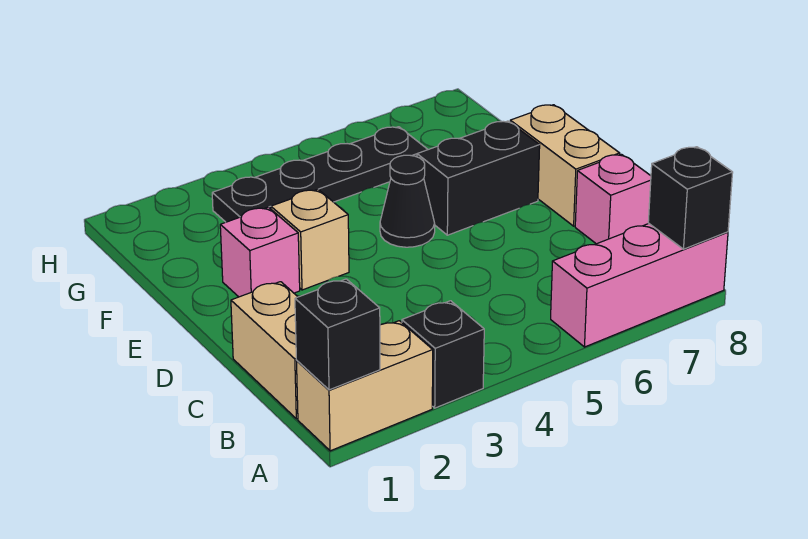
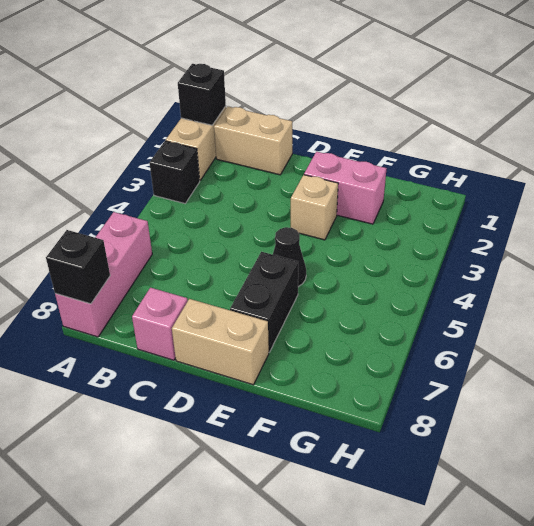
pink 1x1 brick [220,207,300,297] -> pink 1x2 brick [304,152,387,224]
black 1x4 plate [212,127,428,222] -> none

